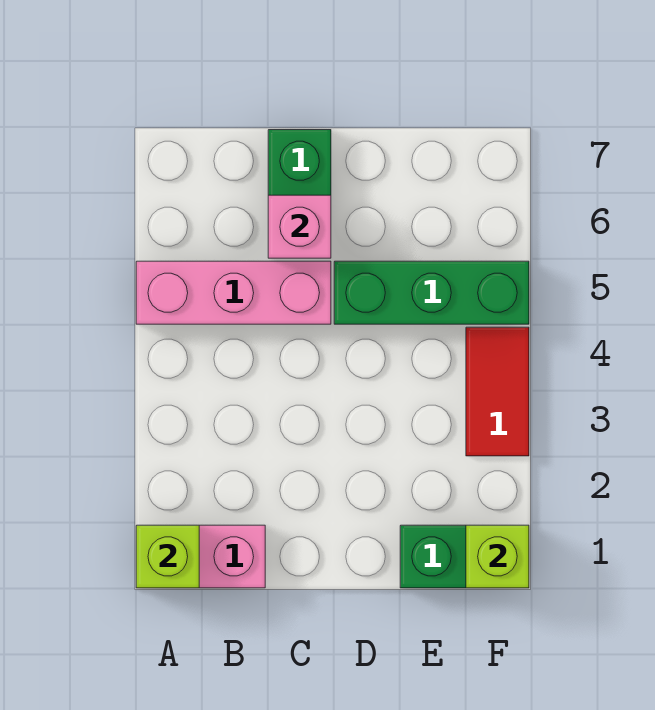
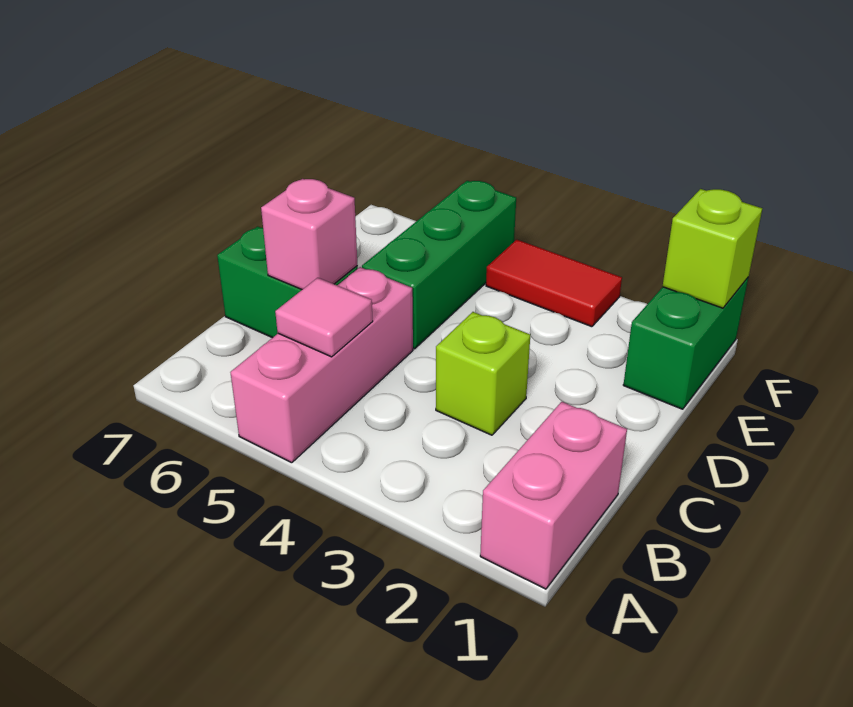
lime 1x1 brick [136,525,199,588] -> lime 1x1 brick moved to [436,312,530,435]
none -> pink 1x1 tile [275,278,373,357]

